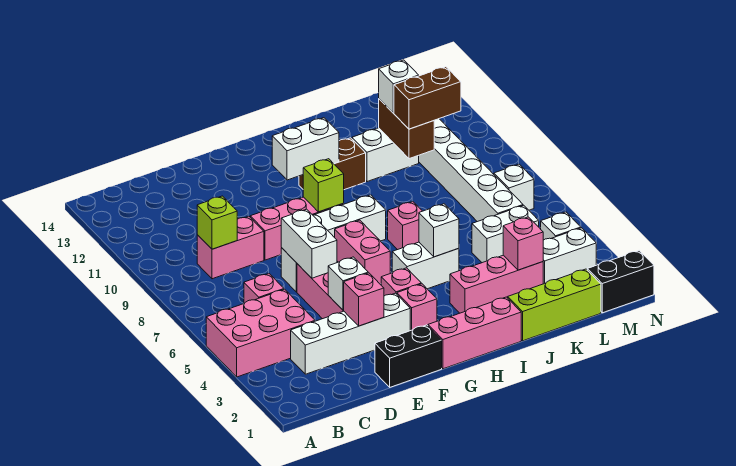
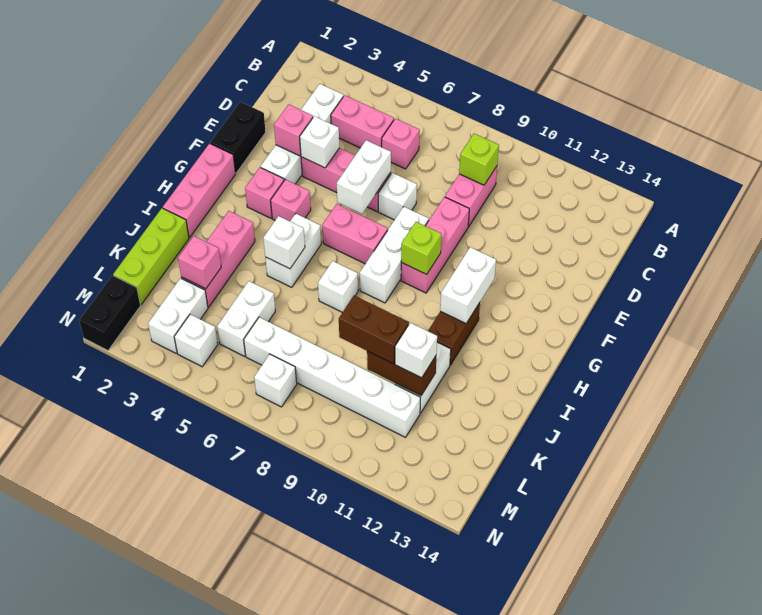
pink 2x3 brick [206,289,315,377] -> pink 1x2 brick [331,95,394,148]
white 1x2 brick [281,209,337,278] -> white 1x2 brick turned to [337,140,391,214]
pink 1x1 brick [388,202,422,250] -> white 1x1 brick [318,261,358,312]
brown 1x2 brick [394,67,461,129] -> brown 1x2 brick turned to [339,296,409,364]

